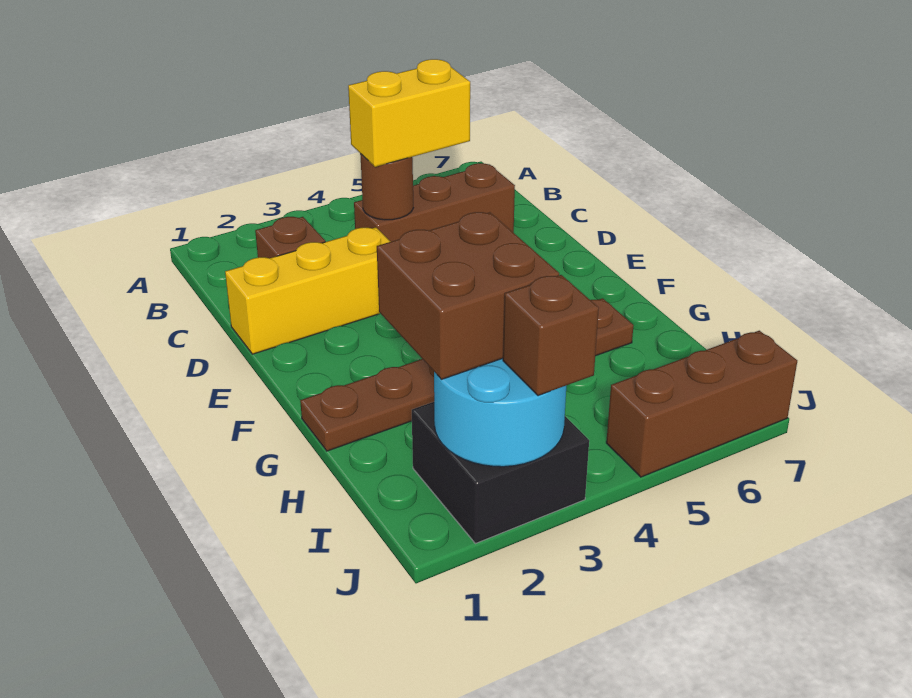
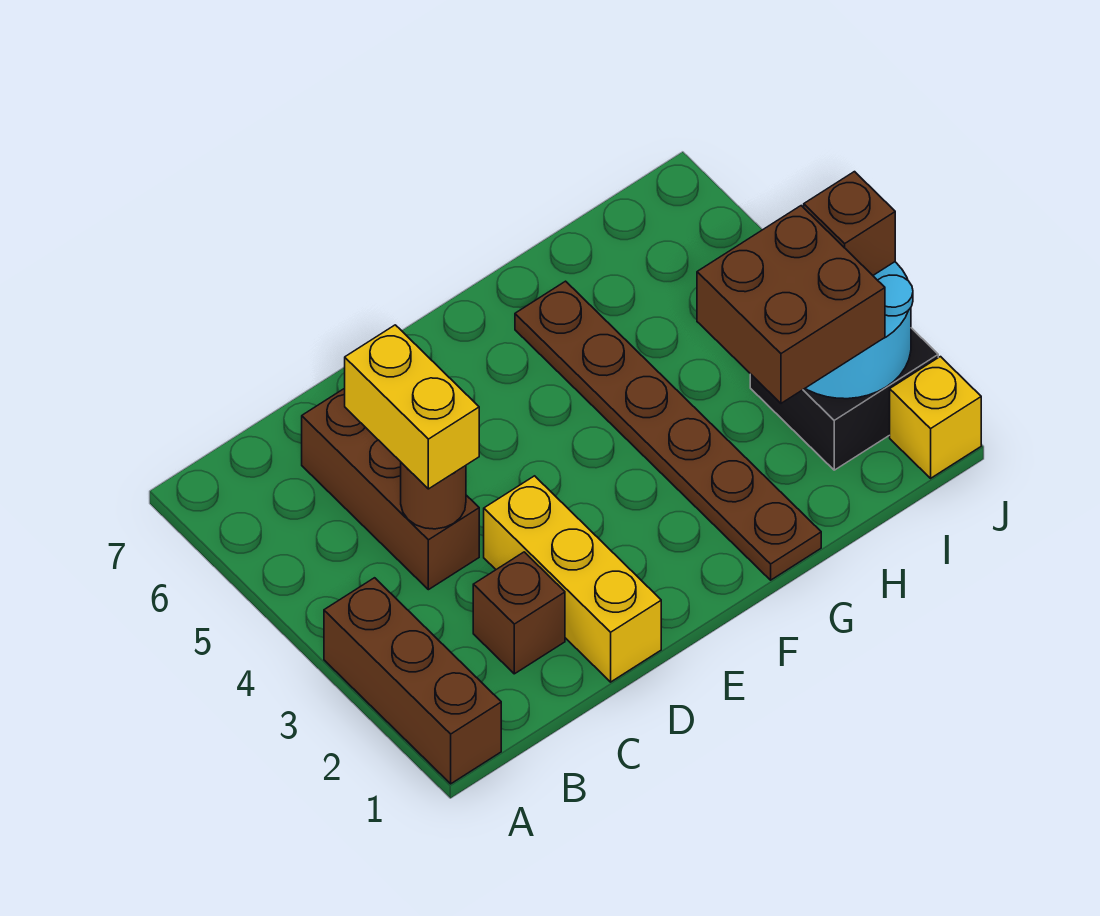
none -> yellow 1x1 brick [890,357,981,478]
brown 1x3 brick [606,331,797,477] -> brown 1x3 brick moved to [324,578,501,784]

